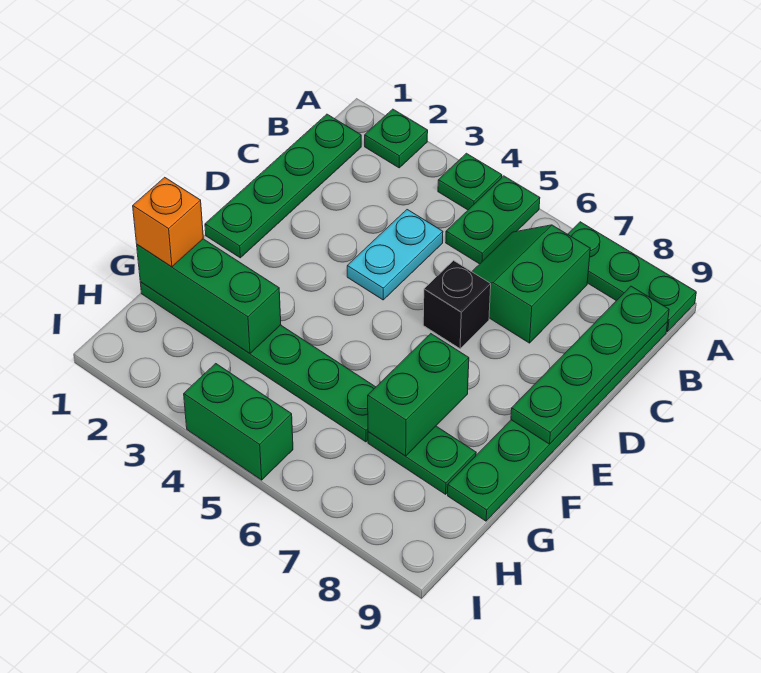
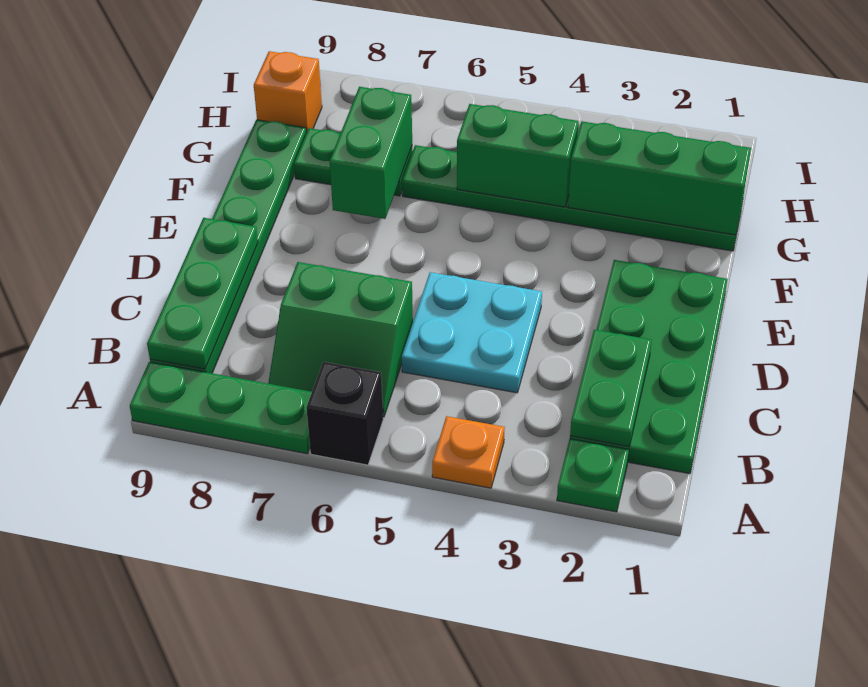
green 1x1 plate [438,153,502,210] -> orange 1x1 plate [432,416,505,488]
green 1x2 plate [446,176,540,264] -> green 1x2 plate moved to [570,330,652,447]
green 1x4 plate [205,114,361,258] -> green 2x4 plate [570,260,727,474]
green 2x2 slope [472,225,590,343] -> green 2x2 slope turned to [268,262,413,417]
green 1x4 plate [511,286,669,444] -> green 1x3 plate [147,218,258,369]
cyan 1x2 plate [347,210,443,300] -> cyan 2x2 plate [402,272,542,393]
black 1x1 brick [423,261,491,349] -> black 1x1 brick moved to [306,362,383,465]
orange 1x1 brick [133,177,203,267] -> orange 1x1 brick moved to [254,51,322,133]
green 1x2 brick [184,364,293,480] -> green 1x2 brick moved to [457,104,579,207]

